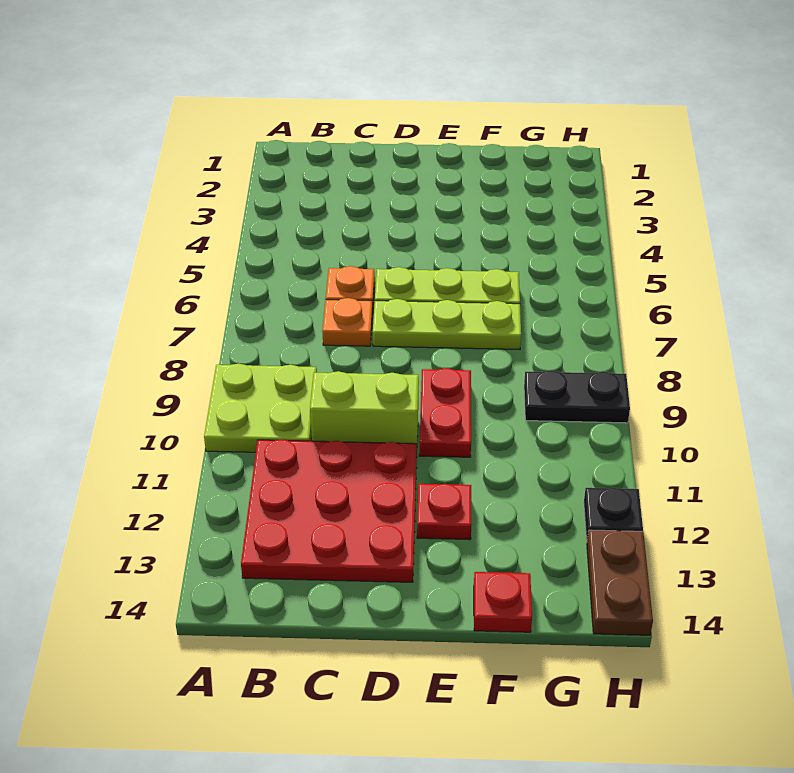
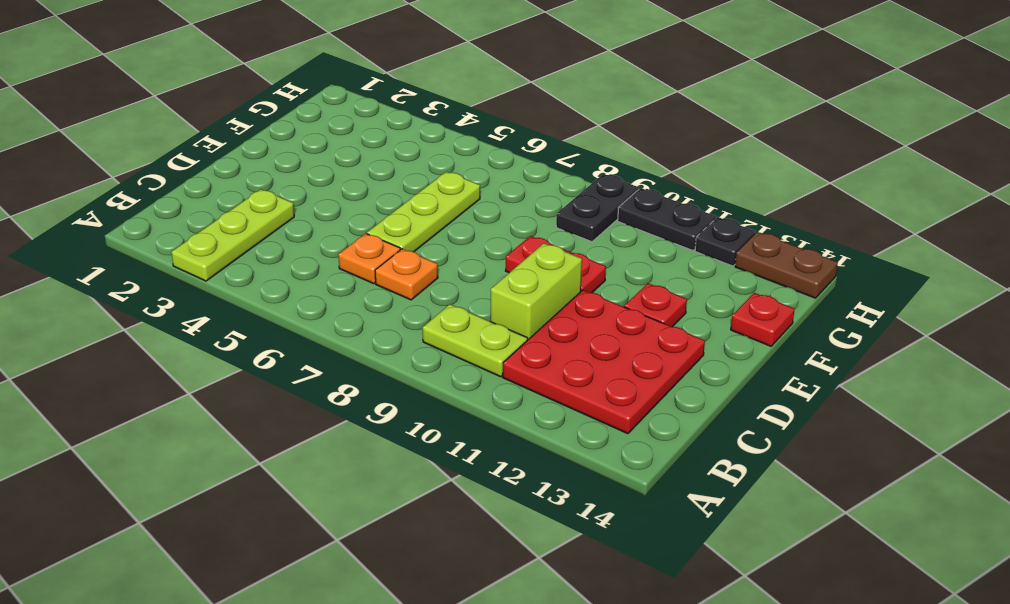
lime 2x2 plate [204,364,317,452] -> lime 1x2 plate [423,304,528,377]
lime 1x3 plate [373,299,521,350] -> lime 1x3 plate moved to [171,189,294,281]
none -> black 1x2 plate [618,188,716,251]

